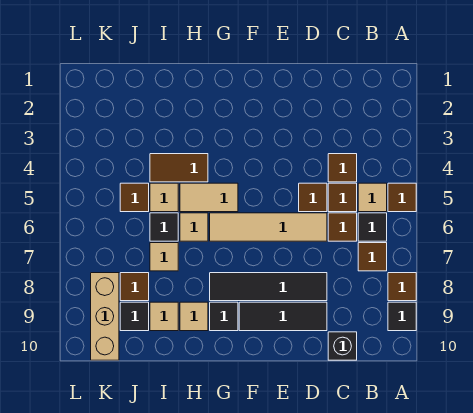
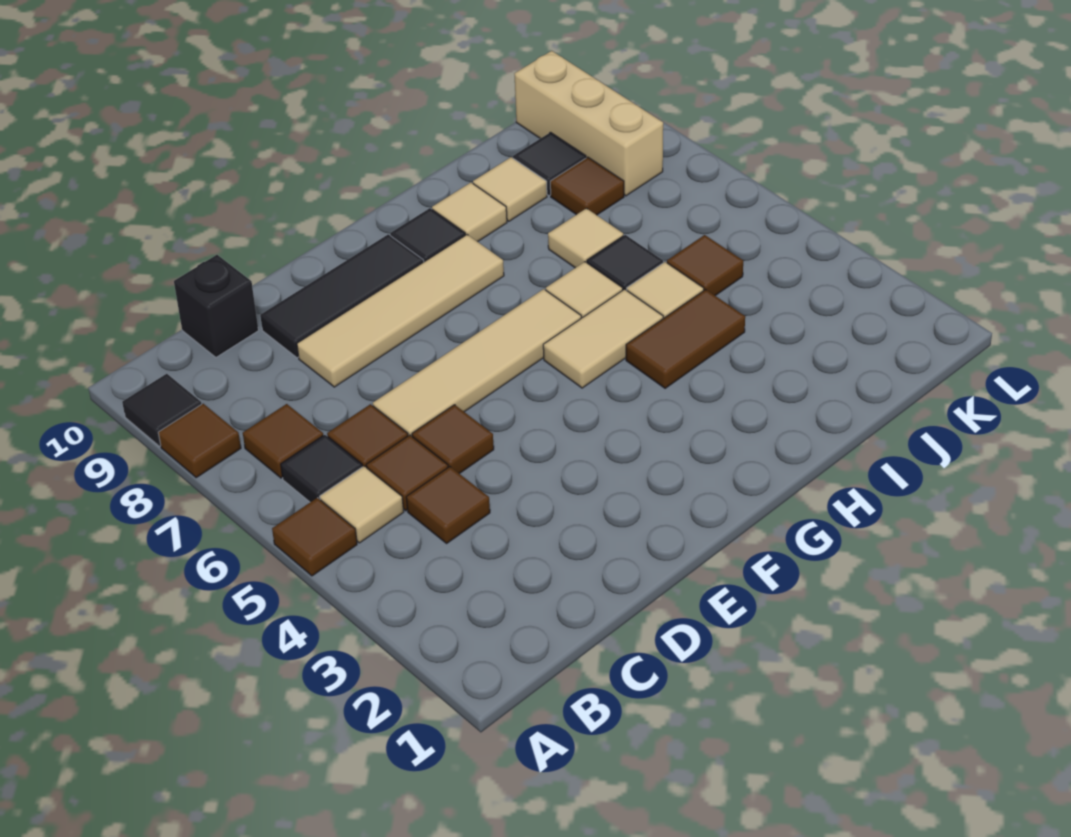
black 1x4 tile [210,273,327,301] -> tan 1x4 tile [297,235,504,387]

